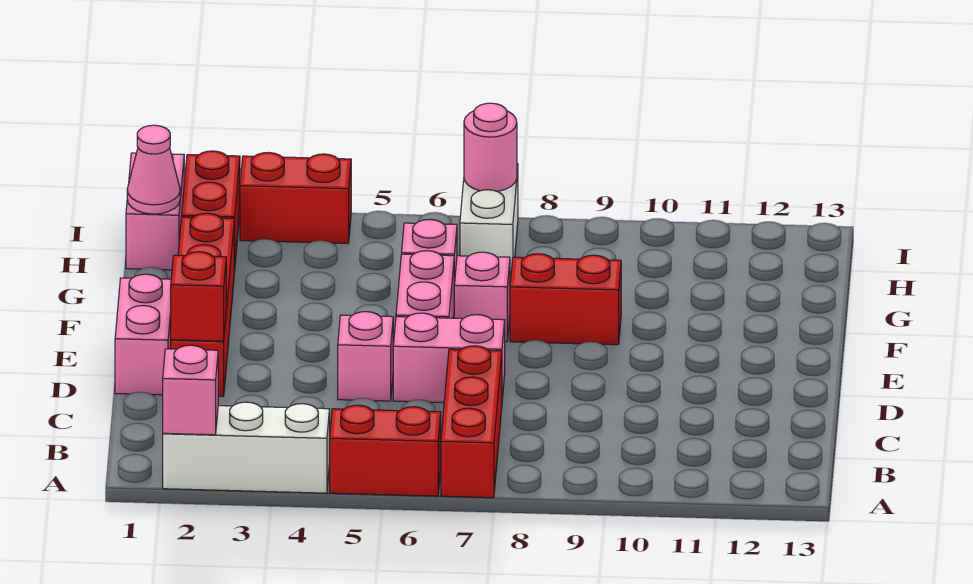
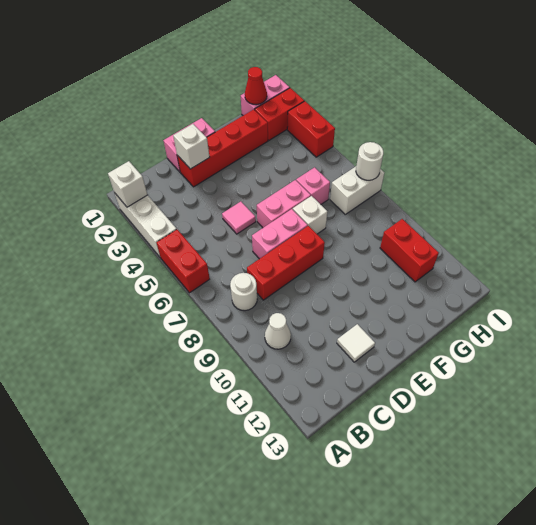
pink 1x1 brick [163,345,218,435] -> white 1x1 brick [108,161,148,207]
red 1x3 brick [441,346,502,498] -> red 1x3 brick moved to [247,226,325,300]
none -> white 1x1 round brick [230,273,257,311]
none -> white 1x1 cone [265,313,291,349]
red 1x1 brick [171,252,226,341] -> white 1x1 brick [173,124,210,169]
pink 1x1 brick [338,312,393,401] -> pink 1x1 tile [222,202,256,234]
pink 1x2 brick [393,313,505,403] -> pink 1x2 brick turned to [252,209,308,259]
none -> white 1x1 tile [337,324,375,362]
pink 1x1 brick [454,252,510,342] -> white 1x1 brick [293,196,327,234]
red 1x2 brick [510,254,621,345] -> red 1x2 brick moved to [380,219,439,282]
pink 1x1 cone [127,125,180,214] -> red 1x1 cone [245,67,267,105]
pink 1x1 round brick [464,103,517,192] -> white 1x1 round brick [356,142,383,180]

